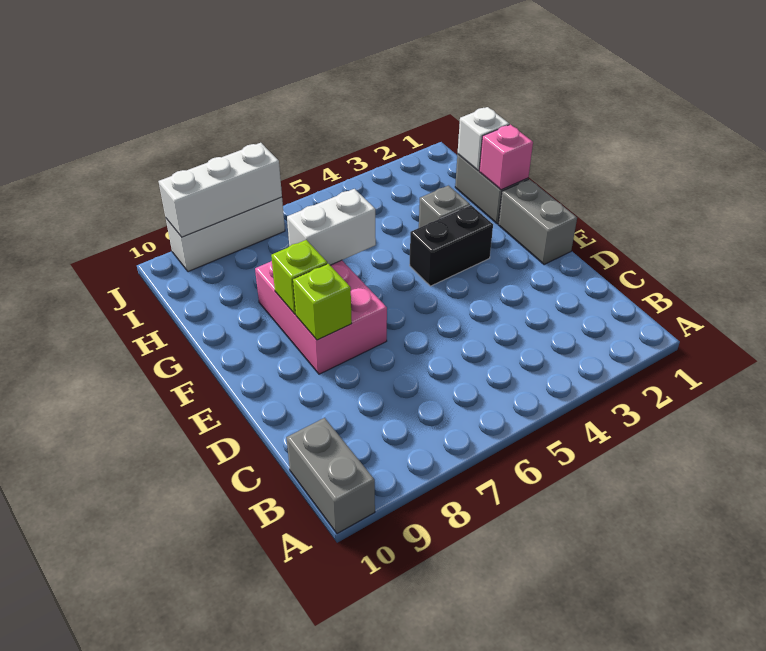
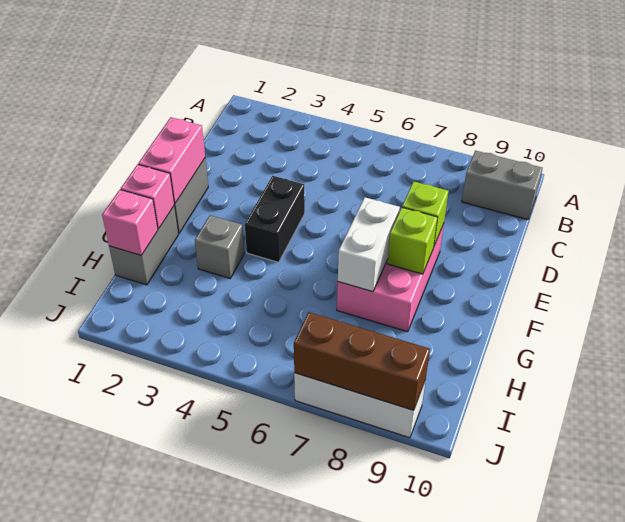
grey 1x2 brick [286,418,375,534] -> grey 1x2 brick turned to [462,151,543,220]
none -> pink 1x2 brick [138,117,205,204]
black 1x2 brick [410,205,493,286] -> black 1x2 brick turned to [245,176,305,262]
white 1x2 brick [287,189,376,265] -> white 1x2 brick turned to [338,197,400,292]
white 1x1 brick [458,107,509,171] -> pink 1x1 brick [102,190,158,255]
white 1x3 brick [159,143,282,237] -> brown 1x3 brick [294,312,430,410]

